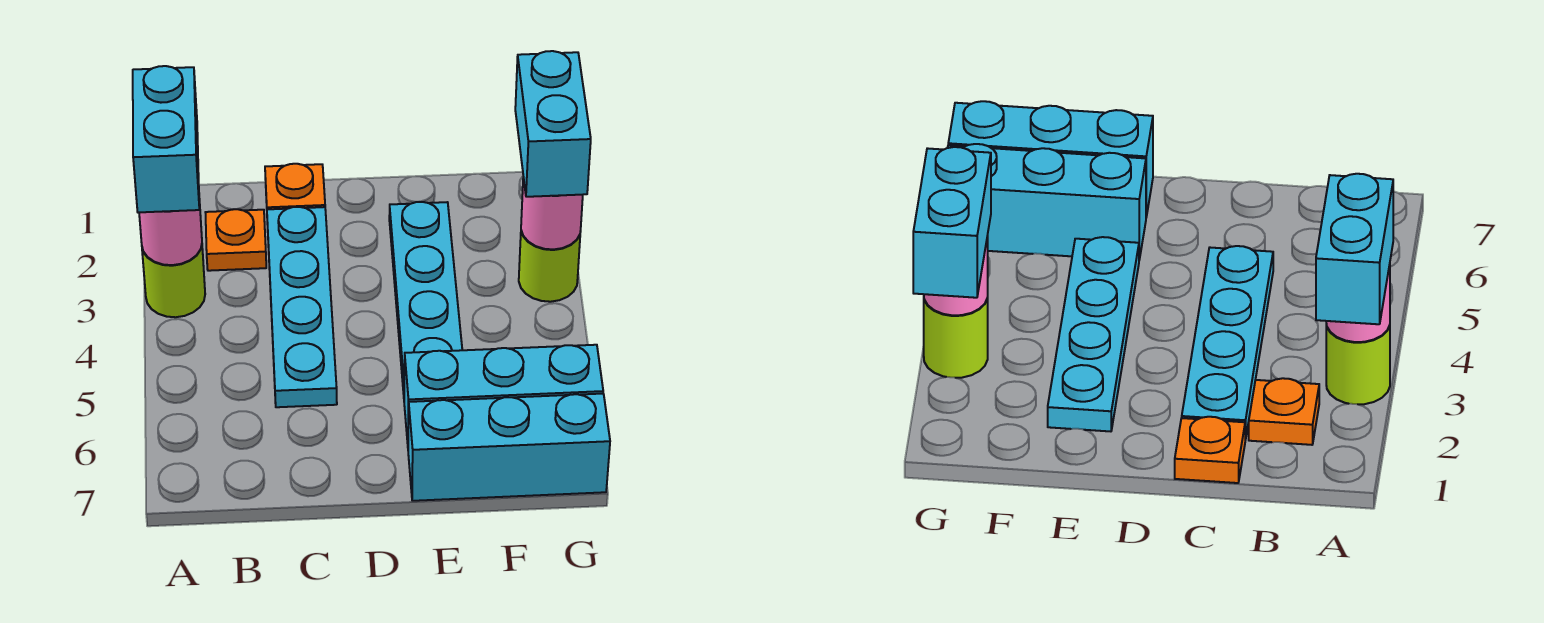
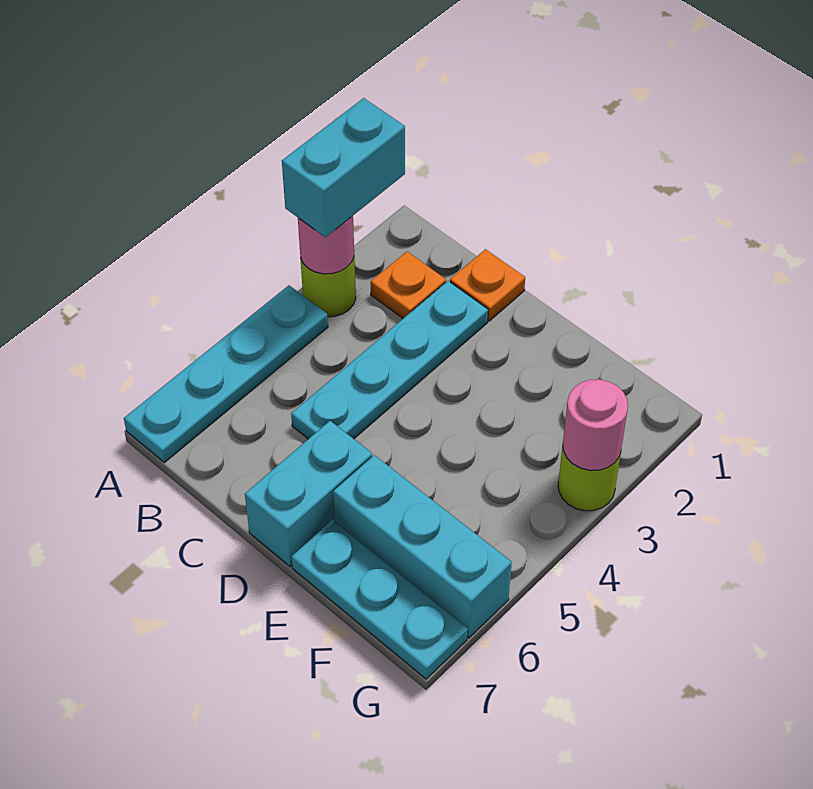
cyan 1x4 plate [389,202,462,394] -> cyan 1x4 plate moved to [124,285,328,462]
cyan 1x3 brick [408,394,610,501] -> cyan 1x3 plate [292,520,467,679]
cyan 1x2 brick [515,51,591,197] -> cyan 1x2 brick moved to [245,421,372,567]

